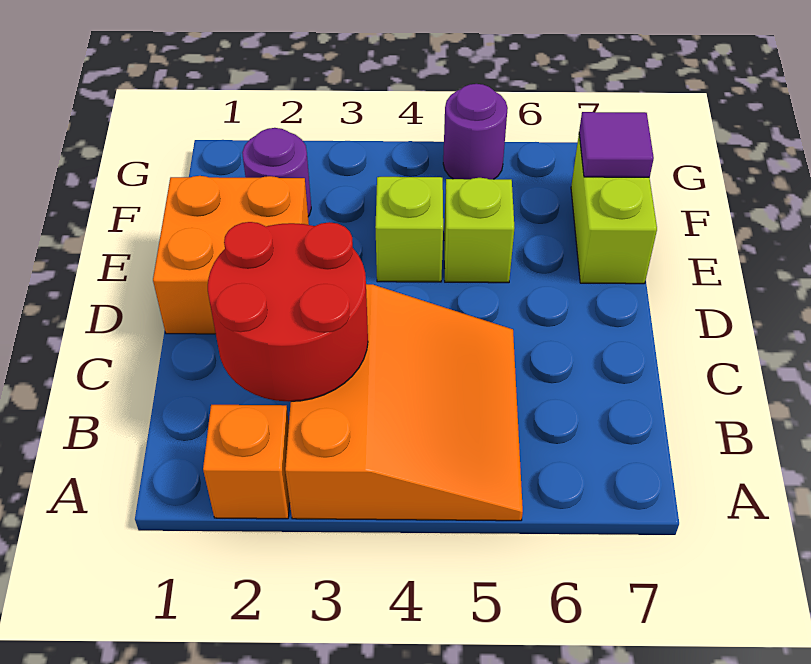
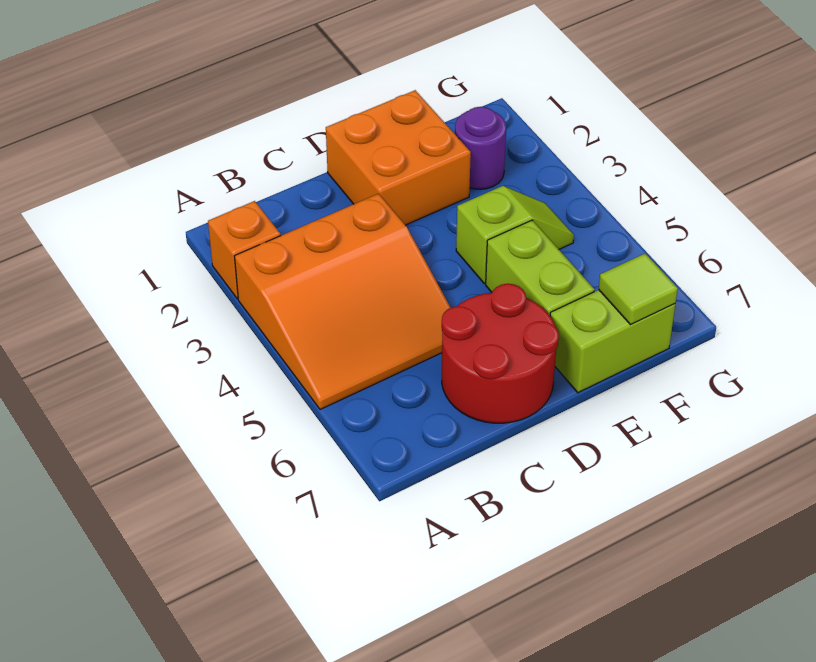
red 2x2 round brick [208,222,368,402] -> red 2x2 round brick moved to [442,284,559,423]
lime 1x1 brick [444,178,514,283] -> lime 1x2 brick [486,220,595,315]
purple 1x1 tile [579,112,654,177] -> lime 1x1 tile [599,254,678,325]
purple 1x1 round brick [443,84,508,179] -> none

